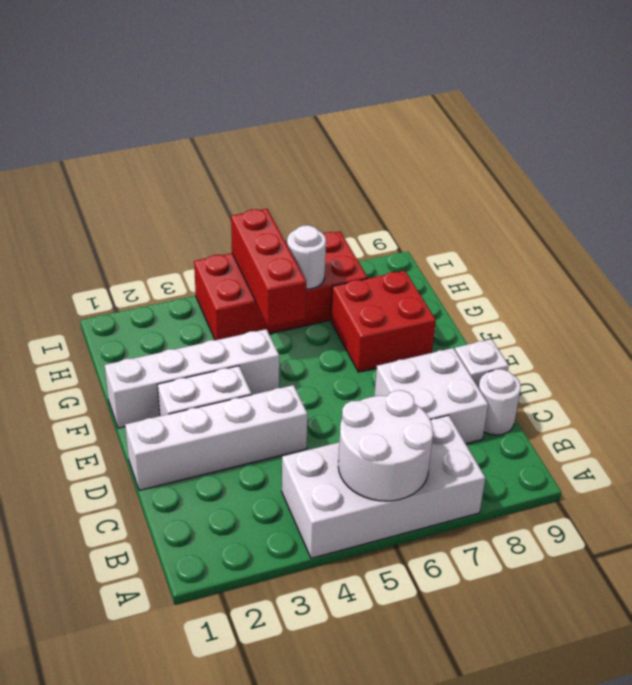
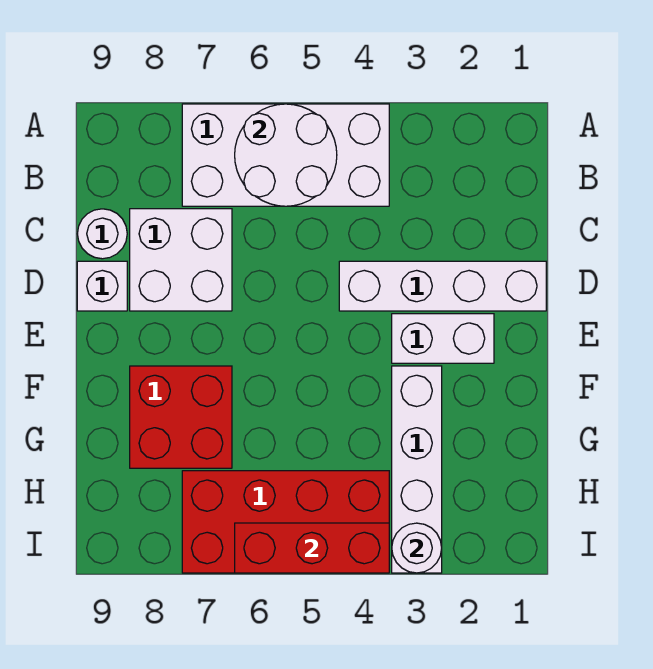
white 1x4 brick [105,329,279,428] -> white 1x4 brick turned to [392,366,442,573]
red 1x3 brick [231,209,306,327] -> red 1x3 brick turned to [235,523,389,573]
white 1x1 round brick [287,225,326,289] -> white 1x1 round brick moved to [392,523,442,573]

